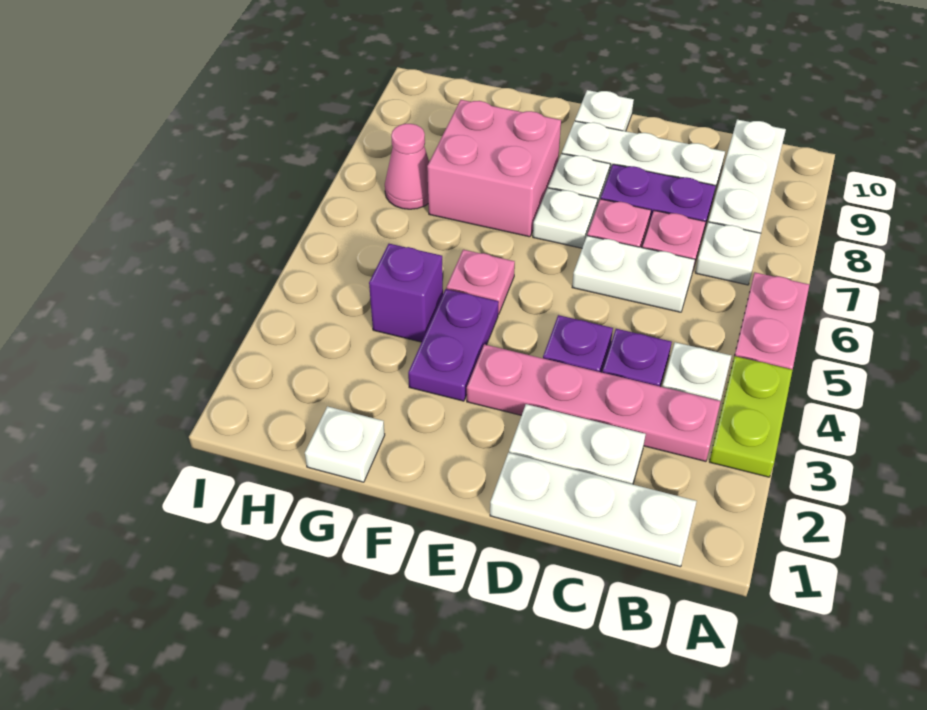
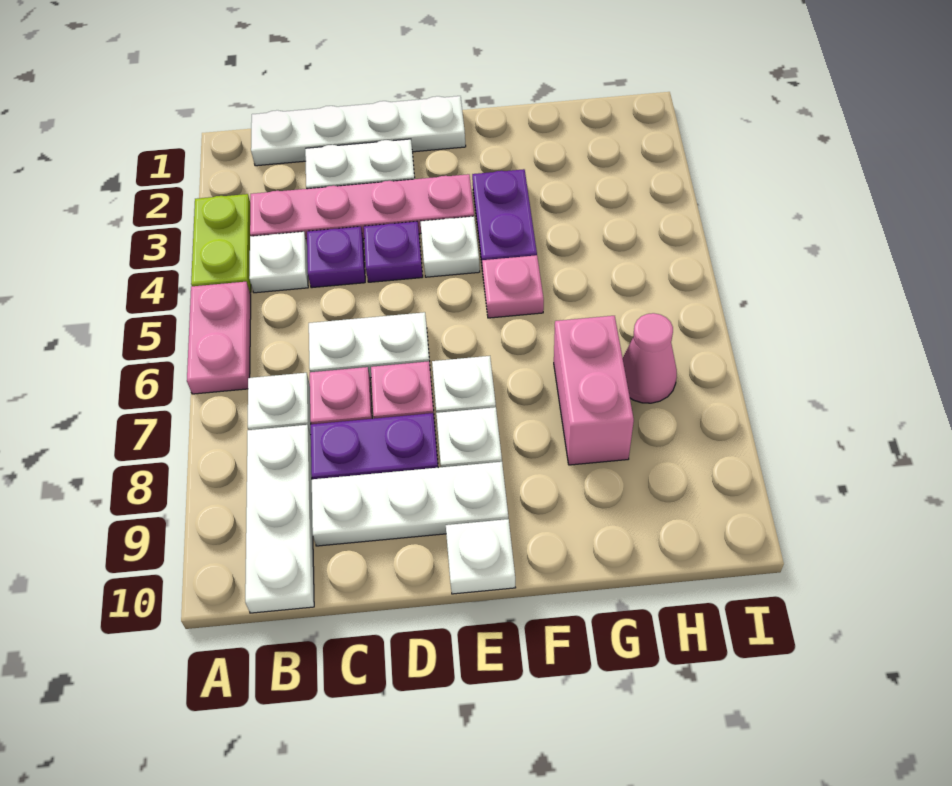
white 1x3 plate [490,453,697,567] -> white 1x4 plate [251,96,466,166]
pink 2x2 brick [427,100,561,237] -> pink 1x2 brick [554,316,634,465]
white 1x1 plate [305,406,385,482] -> white 1x1 plate moved to [420,216,480,277]
purple 1x1 brick [369,244,443,342] -> none

